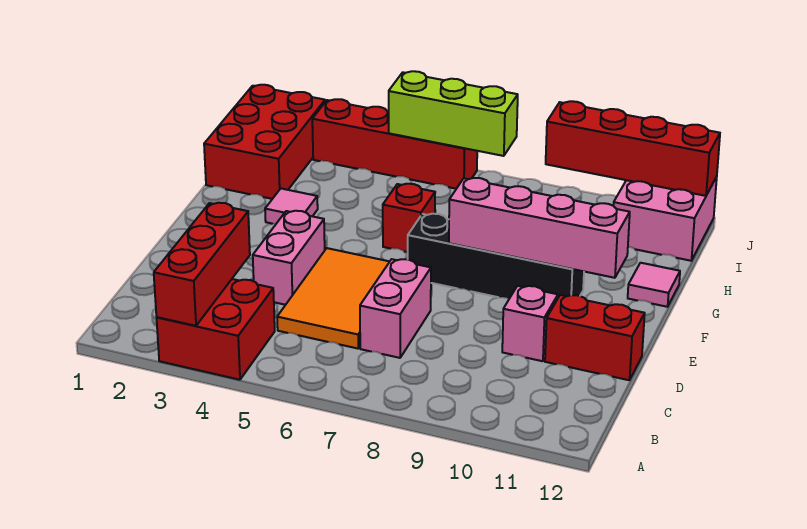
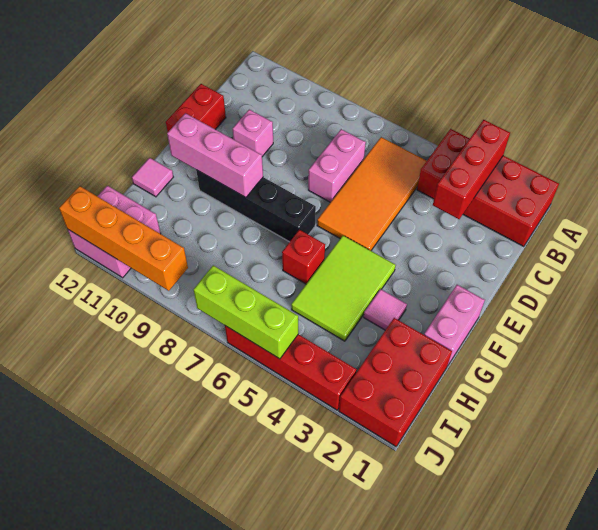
red 2x2 brick [157,279,275,380] -> red 2x4 brick [417,129,559,247]
orange 2x3 tile [277,248,390,349] -> orange 2x4 tile [317,137,427,251]
pink 1x2 brick [253,211,325,305] -> pink 1x2 brick moved to [424,285,485,366]
red 1x2 brick [545,295,645,380] -> red 1x2 brick turned to [166,84,226,132]
none -> lime 2x3 tile [291,236,396,341]
pink 1x4 brick [449,178,630,278] -> pink 1x3 brick [167,113,263,198]
red 1x4 brick [546,101,720,196] -> orange 1x4 brick [59,186,188,291]

